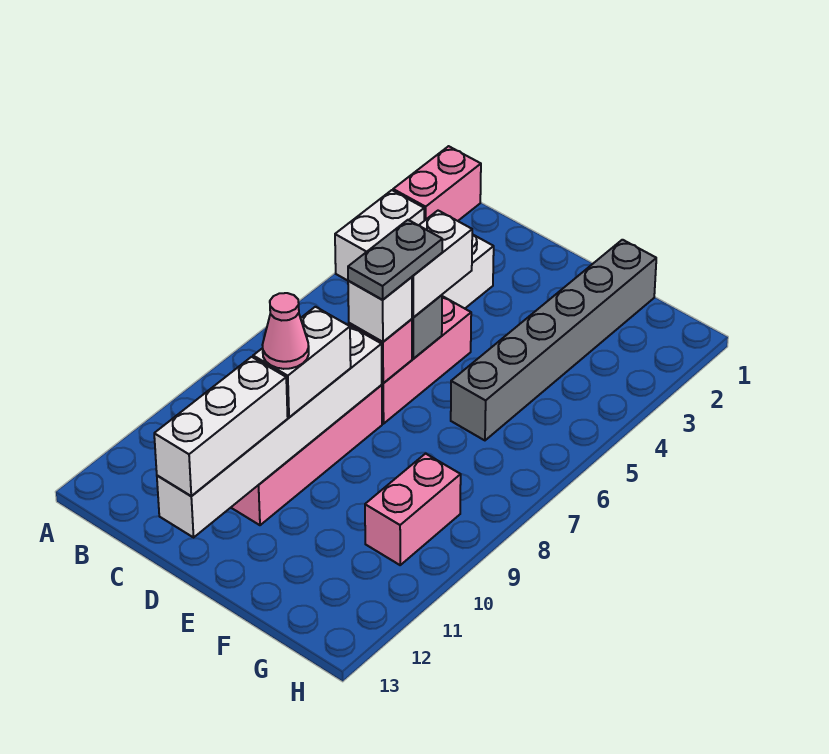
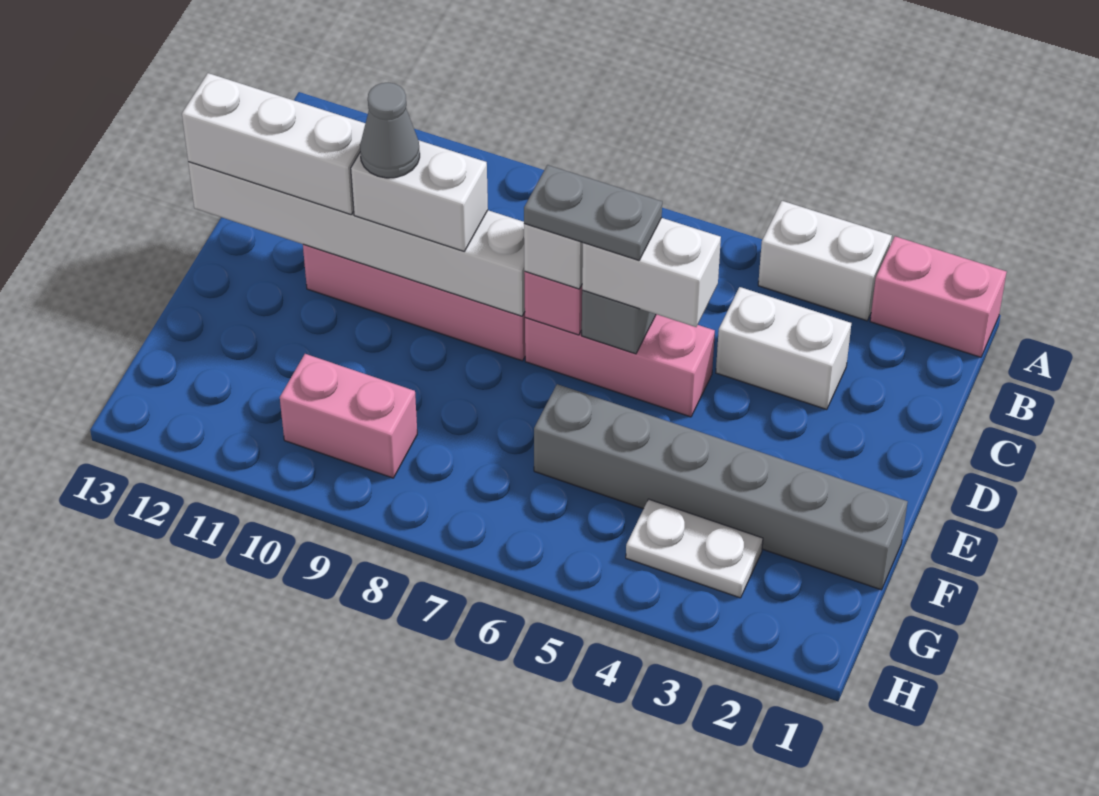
pink 1x1 cone [263,293,309,369] -> grey 1x1 cone [360,83,420,178]
none -> white 1x2 plate [626,499,763,598]

